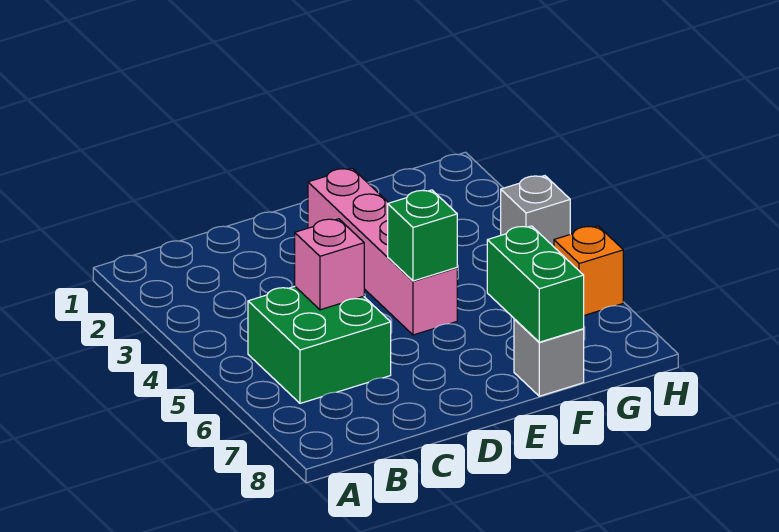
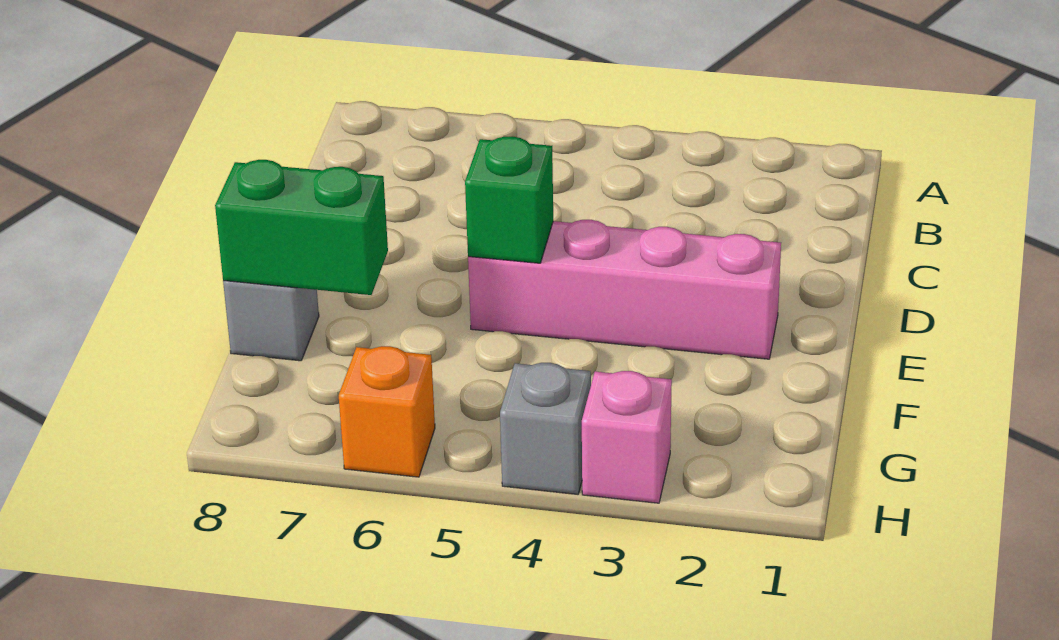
green 2x2 brick [248,286,391,403] -> none
pink 1x1 brick [295,219,364,310] -> pink 1x1 brick moved to [582,371,672,503]

